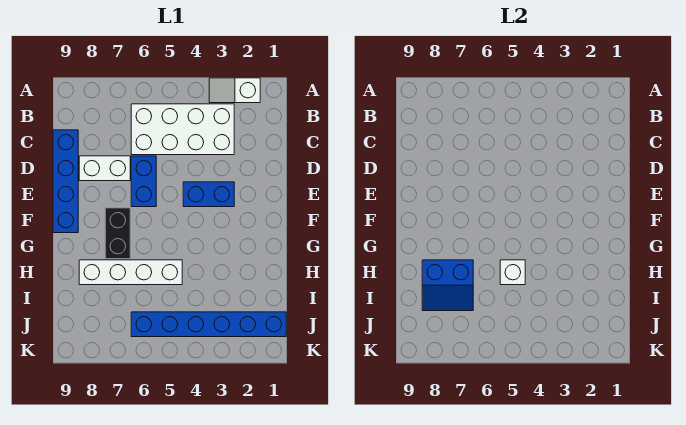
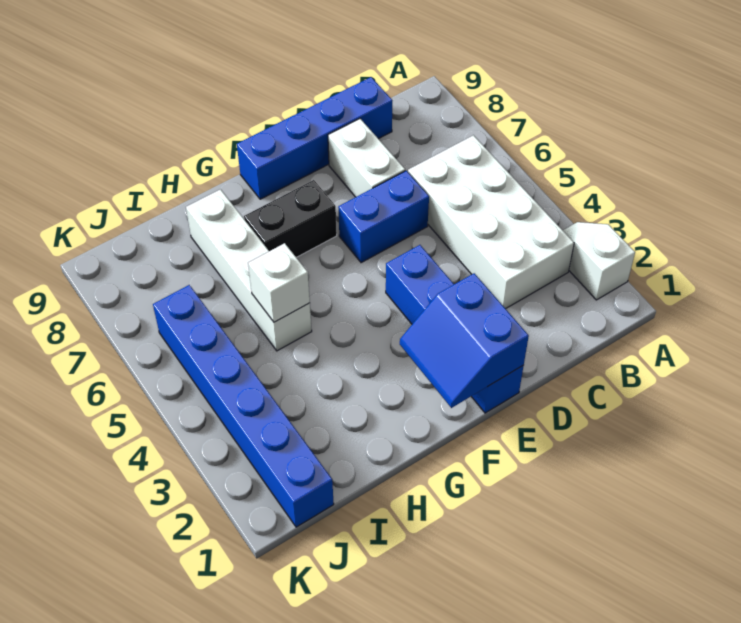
blue 1x2 brick [183,182,234,207] -> blue 1x4 brick [386,245,524,413]
blue 2x2 slope [422,260,473,311] -> blue 2x2 slope moved to [400,273,529,408]

